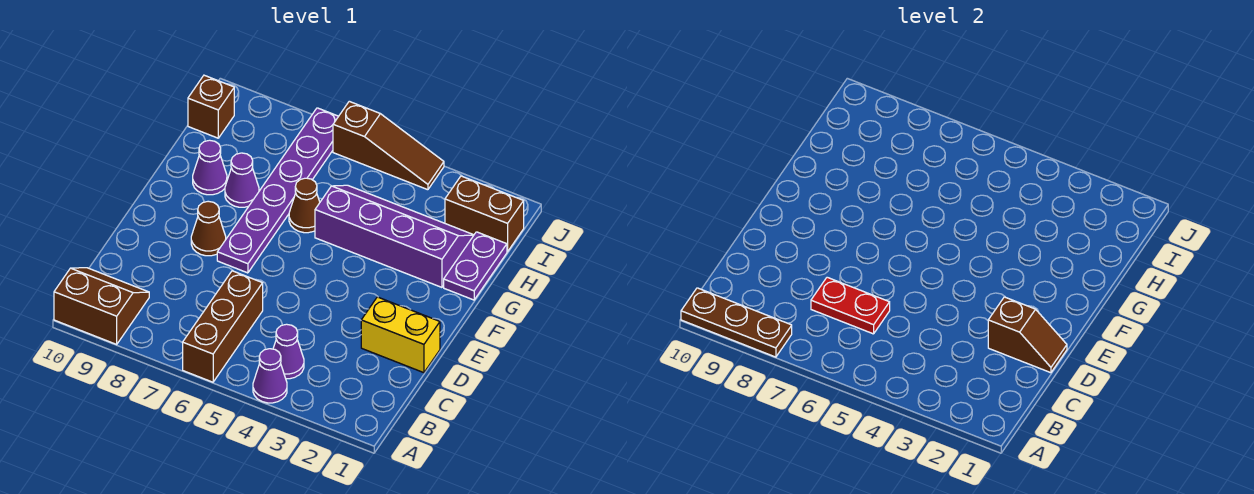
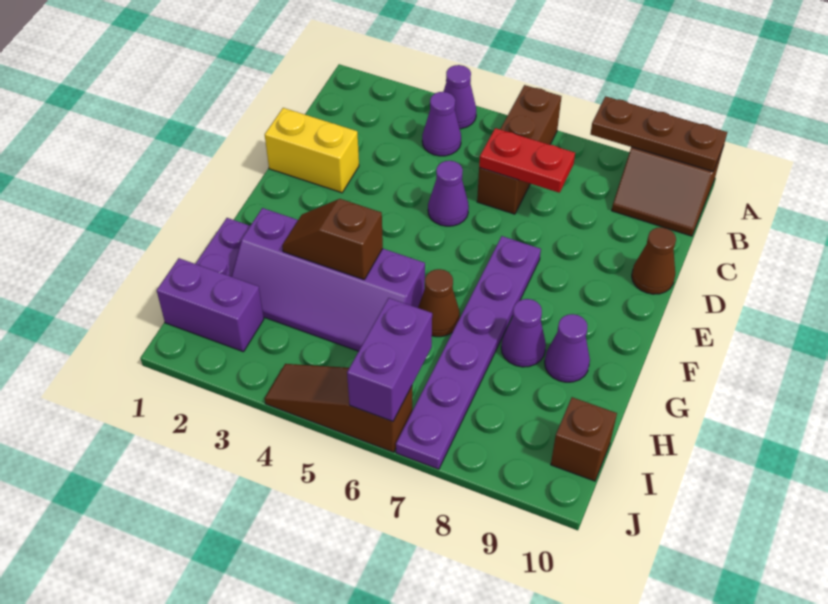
brown 1x2 slope [988,297,1067,373] -> brown 1x2 slope moved to [282,199,383,280]
none -> purple 1x1 cone [428,161,469,226]
brown 1x1 cone [191,201,226,256] -> brown 1x1 cone moved to [632,227,676,294]
brown 1x2 brick [445,176,524,252] -> purple 1x2 brick [157,258,264,352]
none -> purple 1x2 brick [347,298,432,421]

